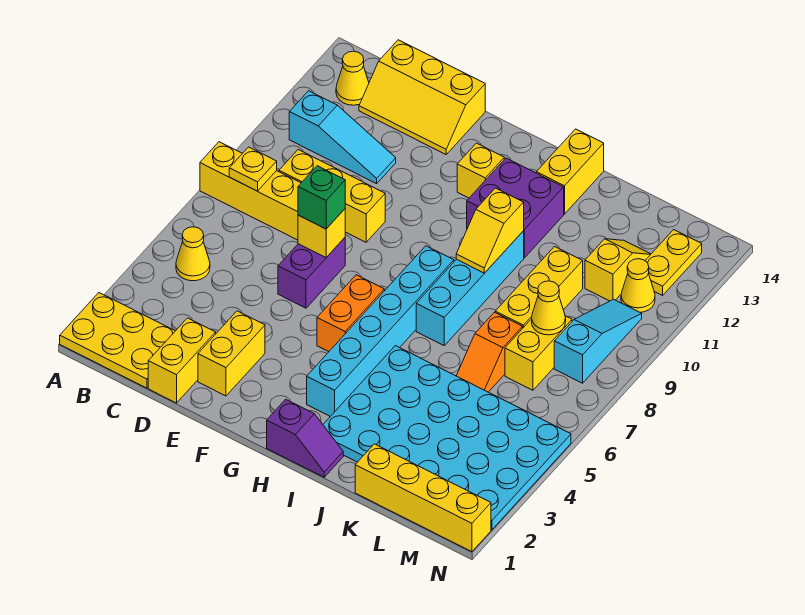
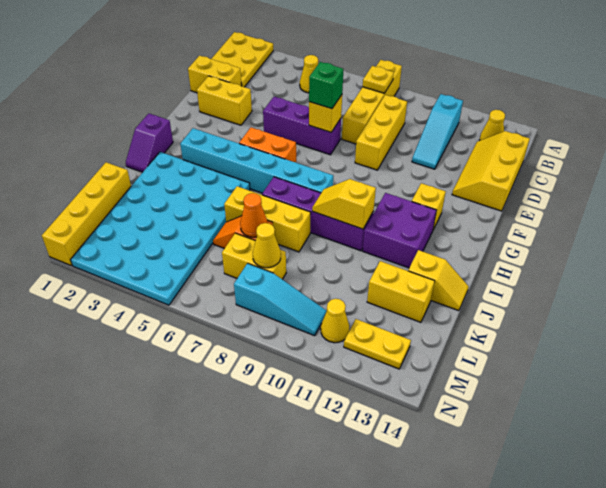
purple 1x2 brick [278,238,345,308] -> purple 1x3 brick [263,97,341,155]
cyan 1x4 brick [416,231,524,345] -> purple 1x4 brick [262,177,374,251]
yellow 1x2 brick [536,129,604,214] -> yellow 1x2 brick moved to [367,261,435,322]
none -> orange 1x1 cone [240,193,268,237]
yellow 1x3 brick [495,247,583,328] -> yellow 1x3 brick moved to [224,186,311,252]
yellow 1x2 slope [585,239,651,301] -> yellow 1x2 slope moved to [408,250,469,311]

